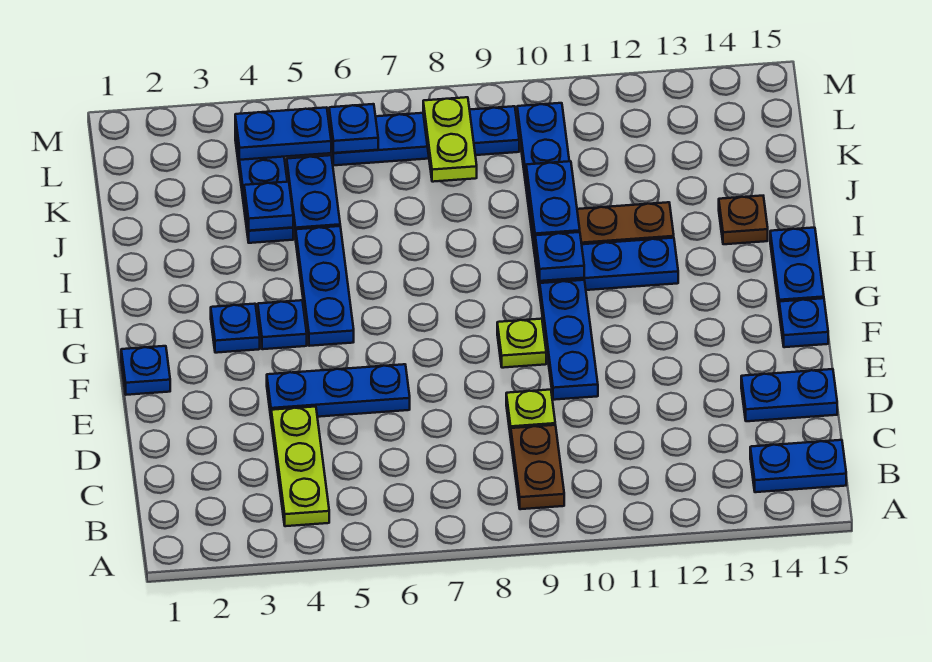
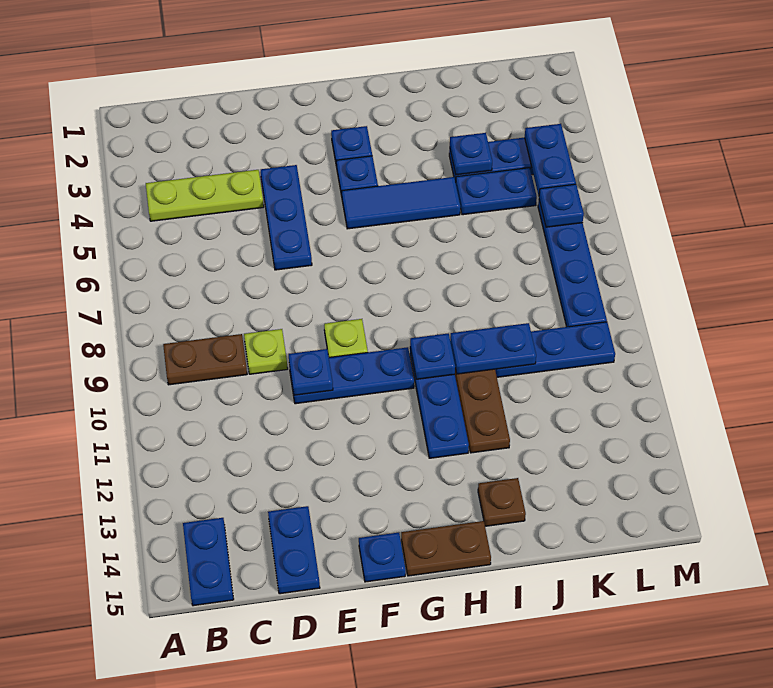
blue 1x1 plate [121,346,170,395] -> blue 1x1 plate moved to [289,349,333,395]
blue 1x3 plate [296,226,354,346] -> blue 1x3 tile [342,177,460,229]
blue 1x2 plate [770,228,824,307] -> brown 1x2 plate [401,521,491,576]
lime 1x2 plate [423,97,477,182] -> none

